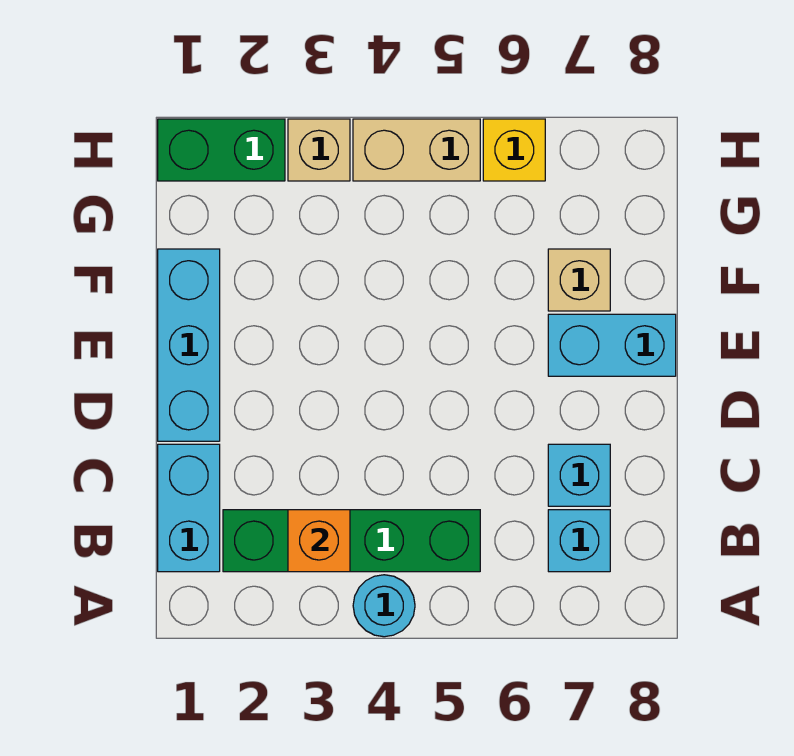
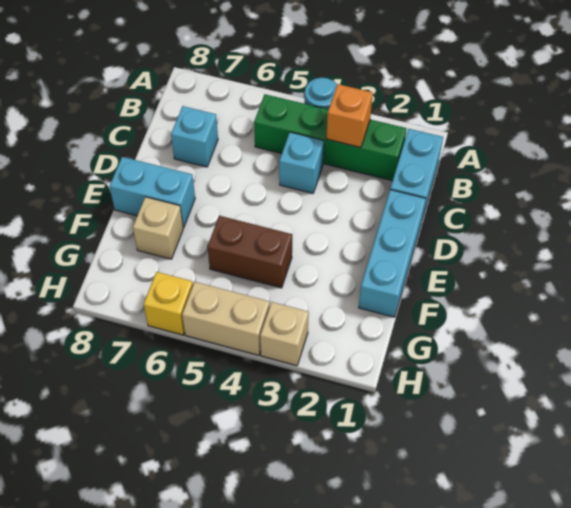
cyan 1x1 brick [548,510,610,572] -> cyan 1x1 brick moved to [279,132,324,193]
none -> brown 1x2 brick [208,216,292,288]
green 1x2 brick [158,119,285,181] -> none

